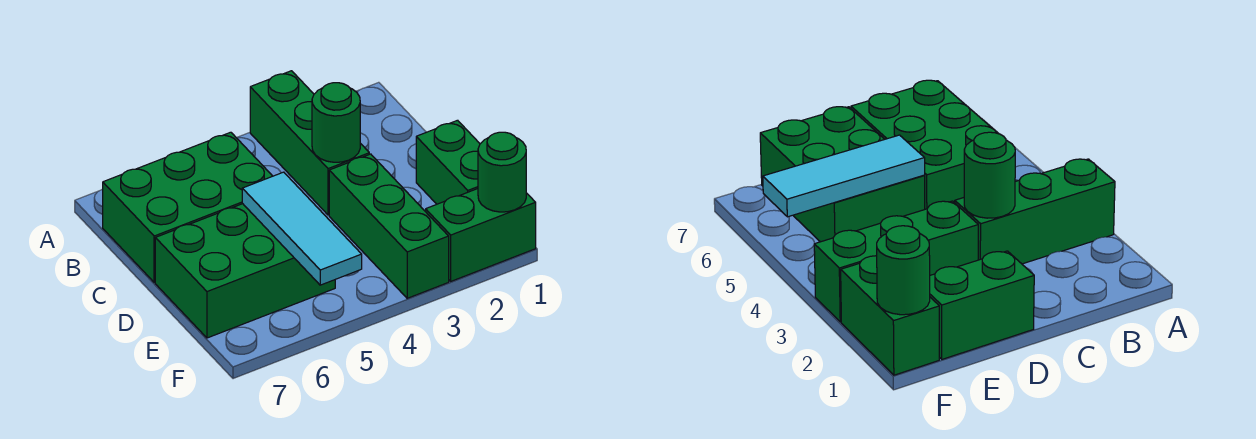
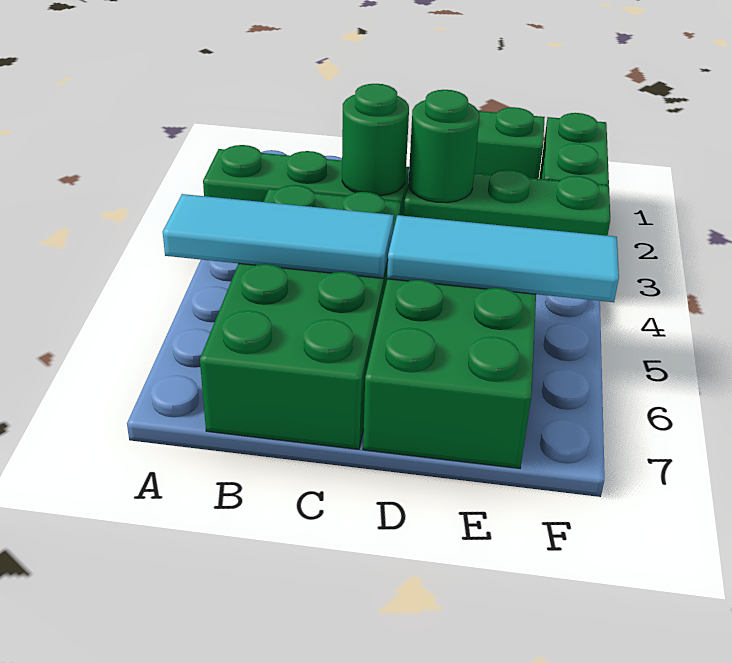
none -> cyan 1x3 tile [163,194,394,278]
green 2x3 brick [103,132,272,282] -> green 2x4 brick [200,185,401,449]
green 1x1 round brick [478,132,526,212] -> green 1x1 round brick moved to [409,90,480,203]

